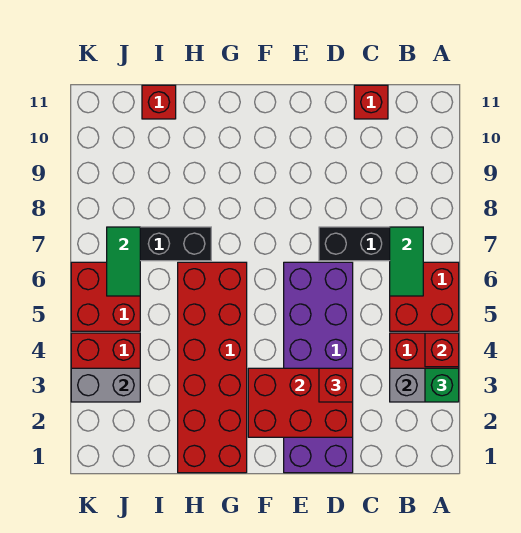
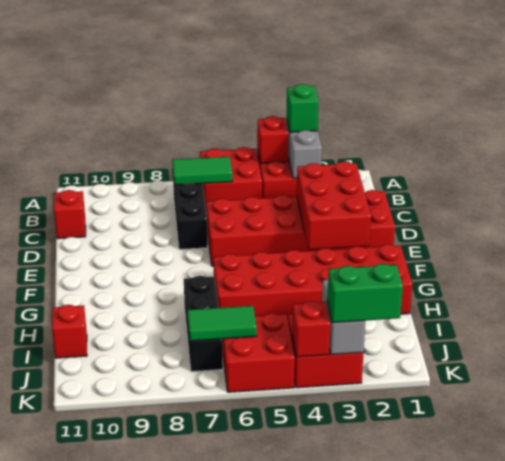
purple 2x6 brick [284,262,353,473] -> red 2x6 brick [206,190,395,266]
red 1x1 brick [319,368,353,402] -> red 1x1 brick moved to [292,301,330,357]
none -> green 1x2 brick [327,264,403,323]

